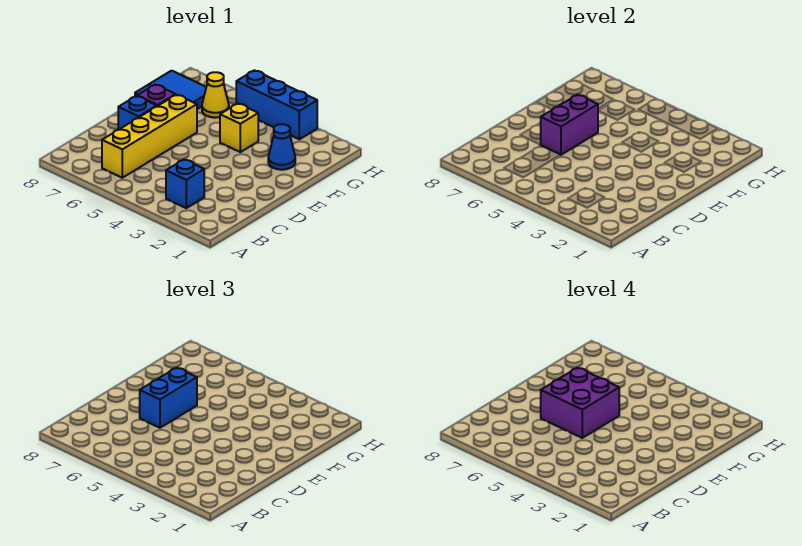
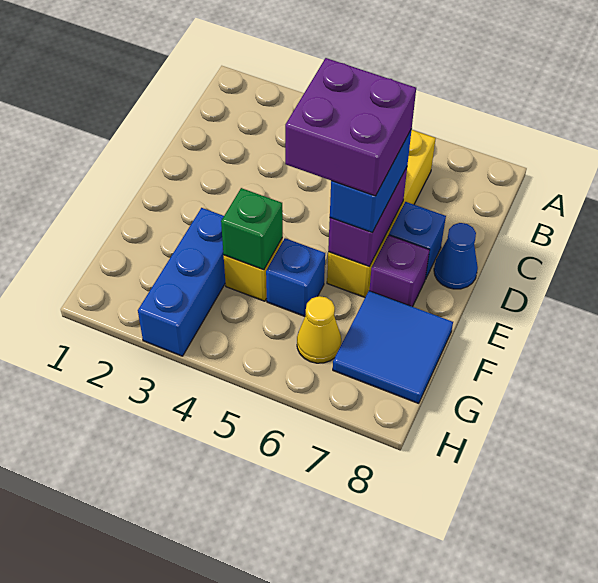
blue 1x1 brick [166,160,204,208] -> blue 1x1 brick moved to [266,238,325,316]
blue 1x1 cone [268,124,295,170] -> blue 1x1 cone moved to [434,223,478,289]
none -> green 1x1 brick [221,188,283,270]
blue 1x3 brick [236,70,317,139] -> blue 1x3 brick turned to [138,208,225,356]

